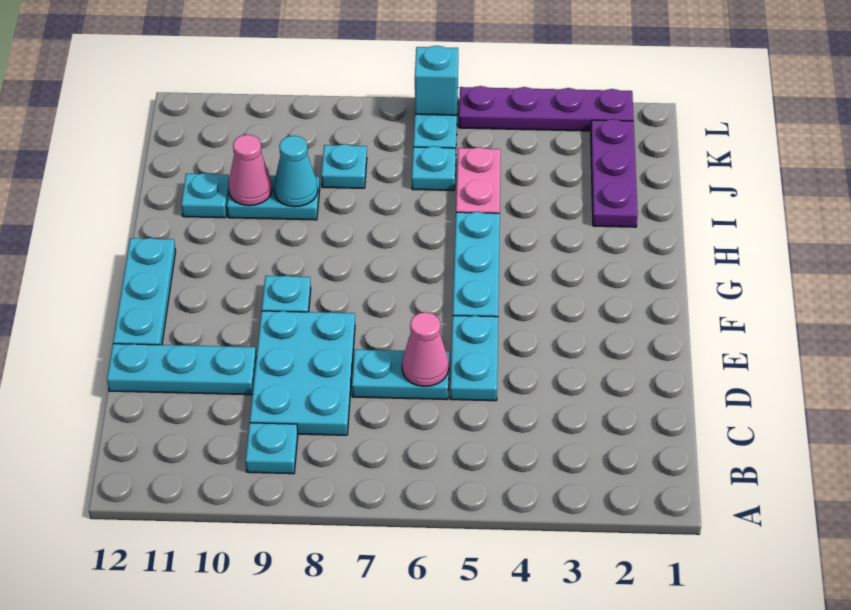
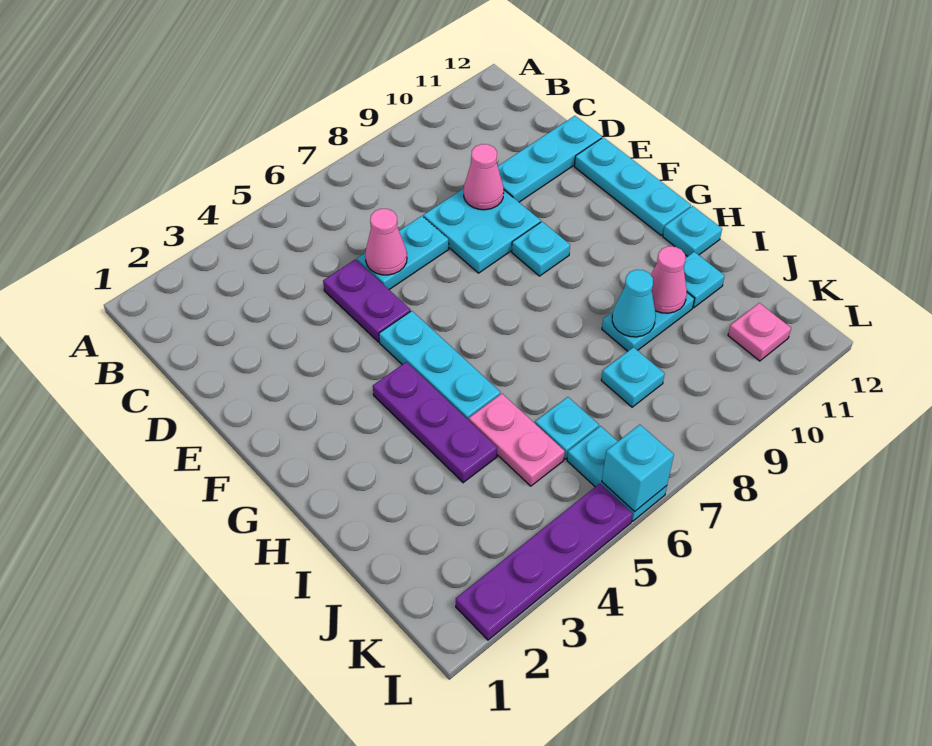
cyan 1x1 plate [246,423,298,474] -> cyan 1x1 plate moved to [663,206,722,256]
cyan 2x3 plate [250,311,355,435] -> cyan 2x2 plate [423,188,541,273]
cyan 1x2 plate [450,316,498,401] -> purple 1x2 plate [323,259,411,342]
none -> pink 1x1 cone [464,144,504,210]
purple 1x3 plate [591,119,638,227] -> purple 1x3 plate moved to [373,362,497,483]
none -> pink 1x1 plate [728,303,791,361]

